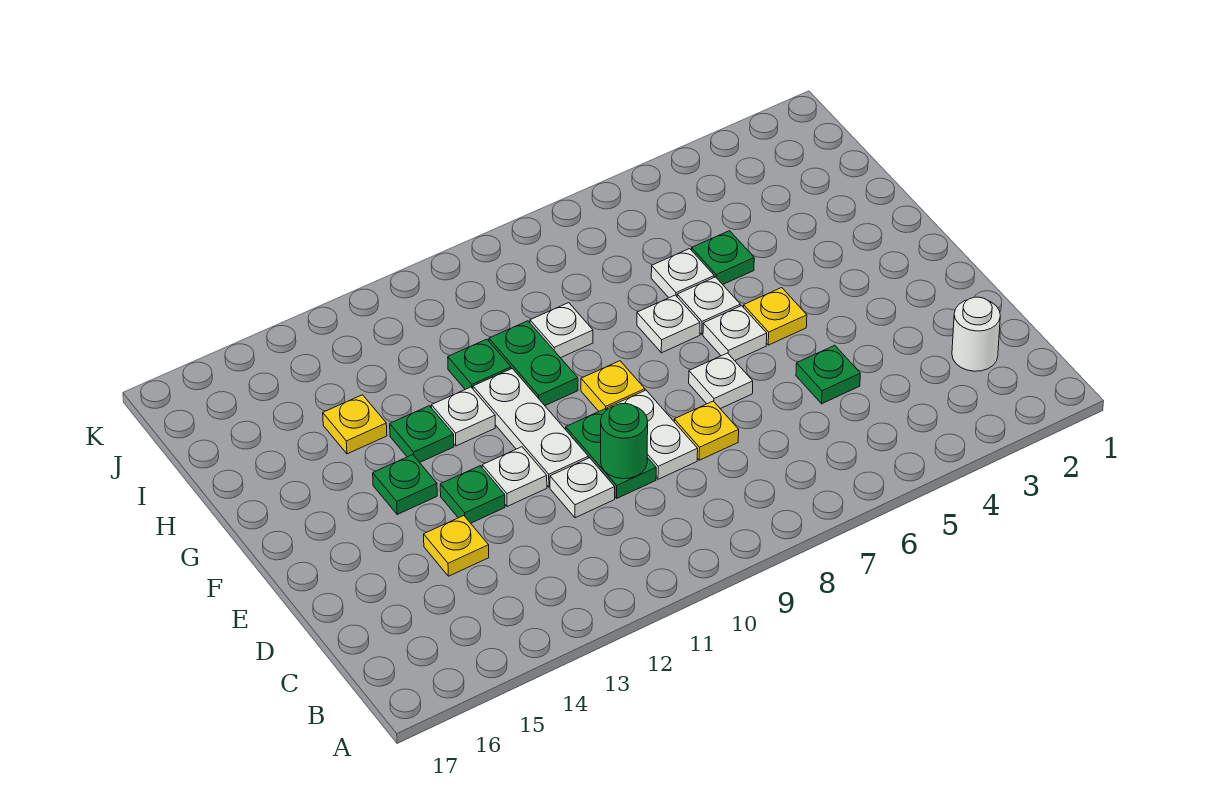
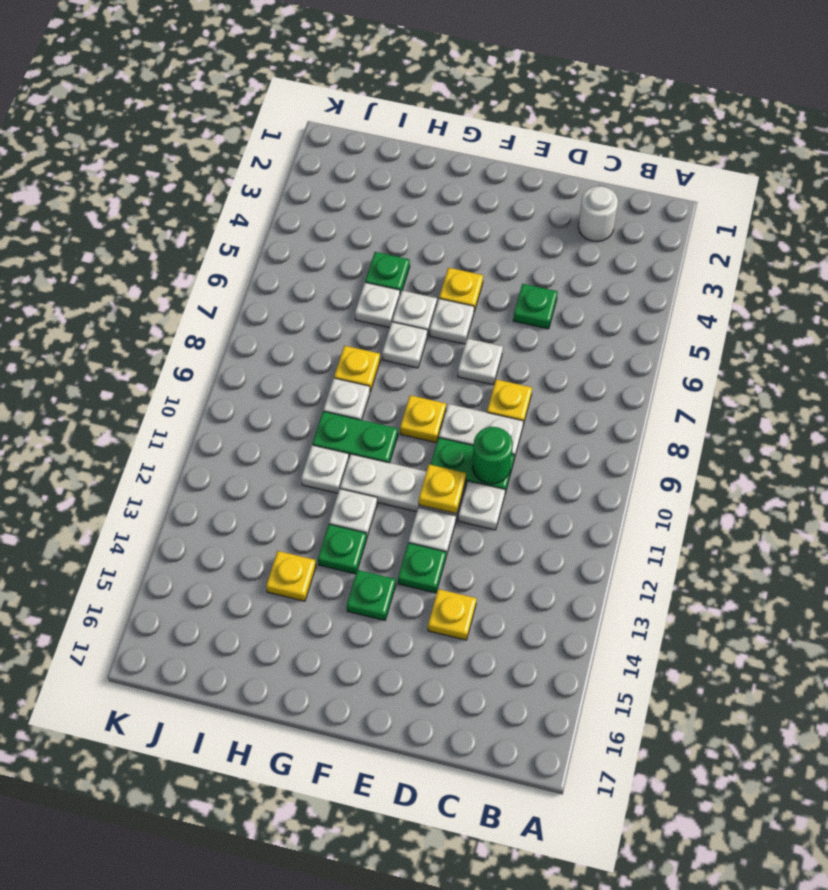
none -> yellow 1x1 plate [419,465,466,514]
none -> yellow 1x1 plate [334,346,380,392]
green 1x1 plate [448,339,511,389] -> white 1x1 plate [301,445,349,493]

